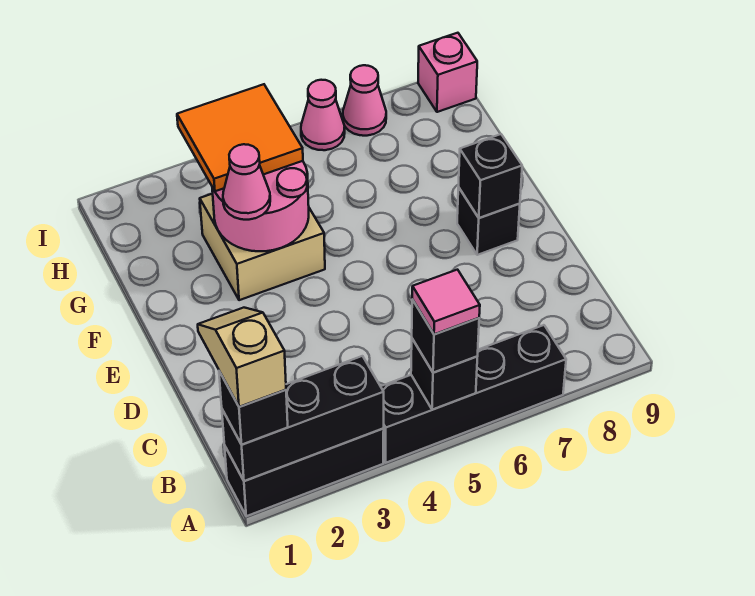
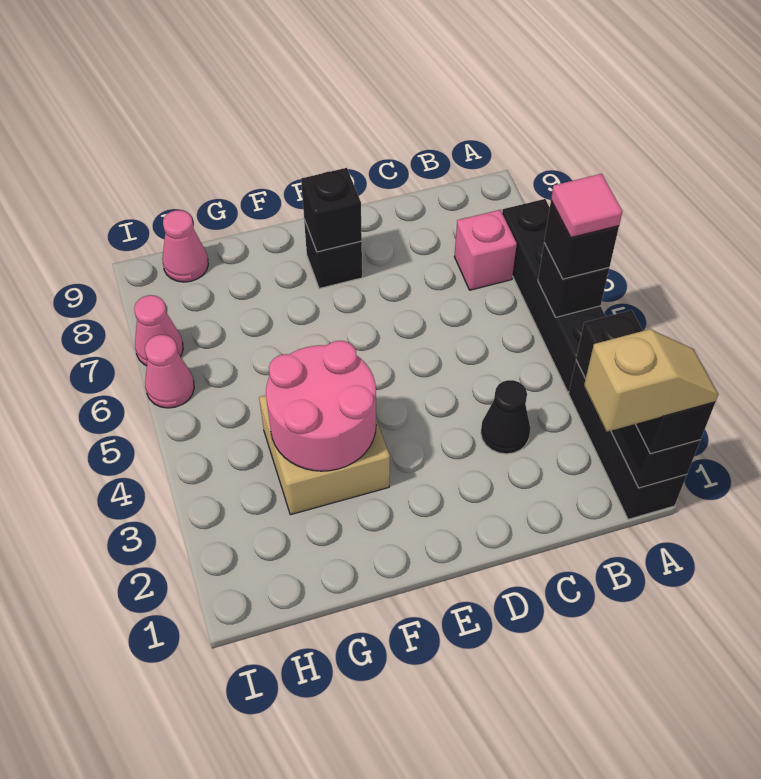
tan 1x2 slope [198,308,286,407] -> tan 1x2 slope turned to [584,329,718,432]
none -> black 1x1 cone [481,380,530,454]
pink 1x1 cone [223,144,270,220] -> pink 1x1 cone moved to [162,210,208,282]
orange 2x2 tile [177,84,303,191] -> none
pink 1x1 brick [418,33,477,112] -> pink 1x1 brick moved to [454,210,517,290]

